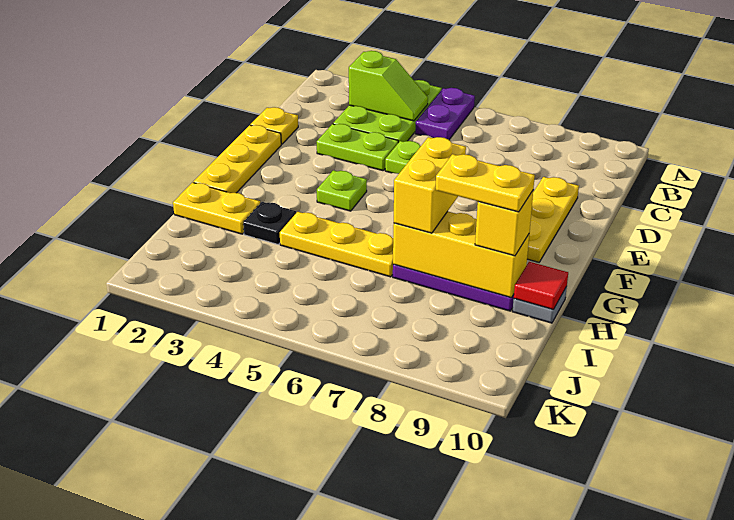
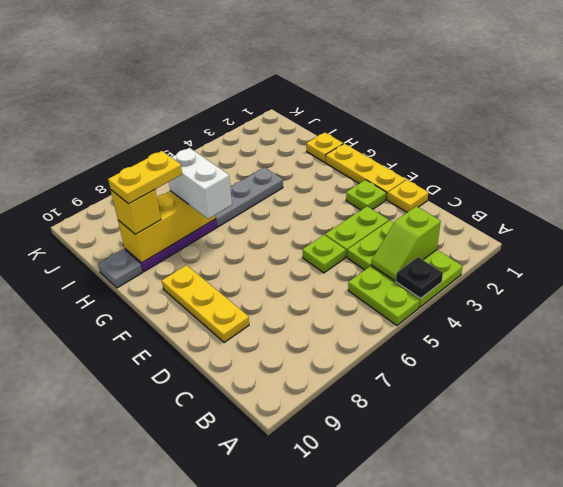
purple 1x2 plate [415,88,475,140] -> lime 1x2 plate [348,266,420,325]
lime 1x1 plate [317,170,367,211] -> lime 1x1 plate moved to [346,180,386,210]
yellow 1x2 brick [394,137,466,233] -> white 1x2 brick [169,148,232,219]
yellow 1x2 plate [173,183,260,234] -> yellow 1x1 plate [306,133,343,162]
black 1x1 plate [243,202,296,244] -> black 1x1 plate moved to [396,257,443,298]
yellow 1x3 plate [280,212,393,277] -> grey 1x3 plate [215,167,283,227]
red 1x1 tile [514,262,568,310] -> none

